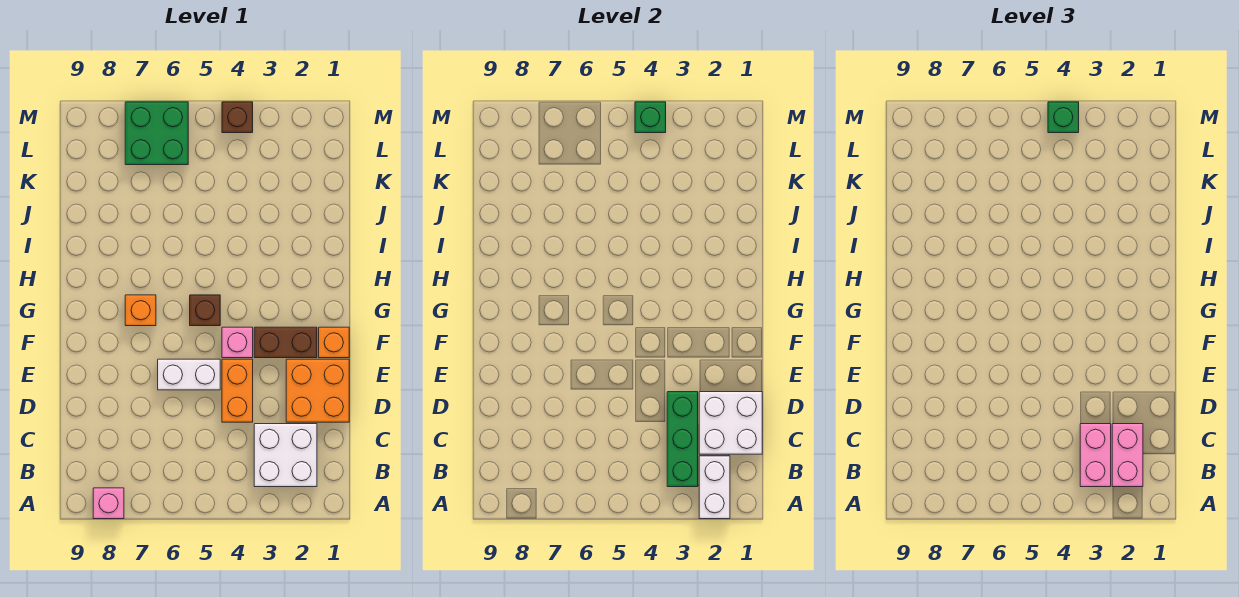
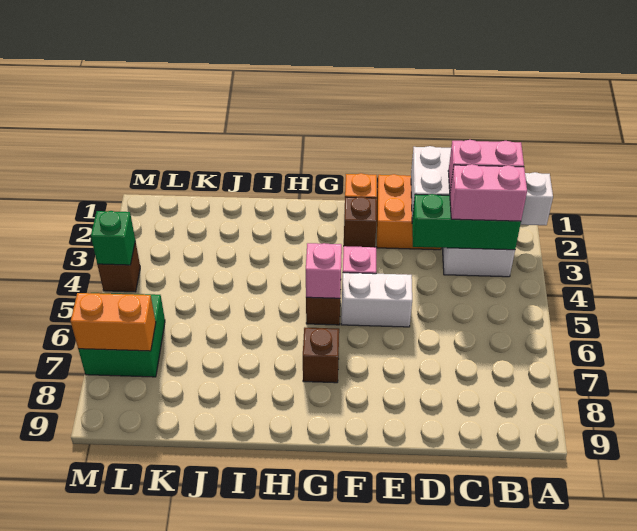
pink 1x1 brick [93,488,124,519] -> pink 1x1 brick moved to [306,243,342,298]
orange 1x2 brick [222,359,253,422] -> orange 1x2 brick moved to [71,293,156,351]
white 1x2 brick [158,359,220,390] -> white 1x2 brick turned to [341,273,412,327]
brown 1x2 brick [254,327,317,358] -> brown 1x1 brick [344,197,377,247]
orange 1x1 brick [125,295,156,326] -> brown 1x1 brick [303,328,339,383]
green 1x1 brick [1048,102,1079,133] -> none

